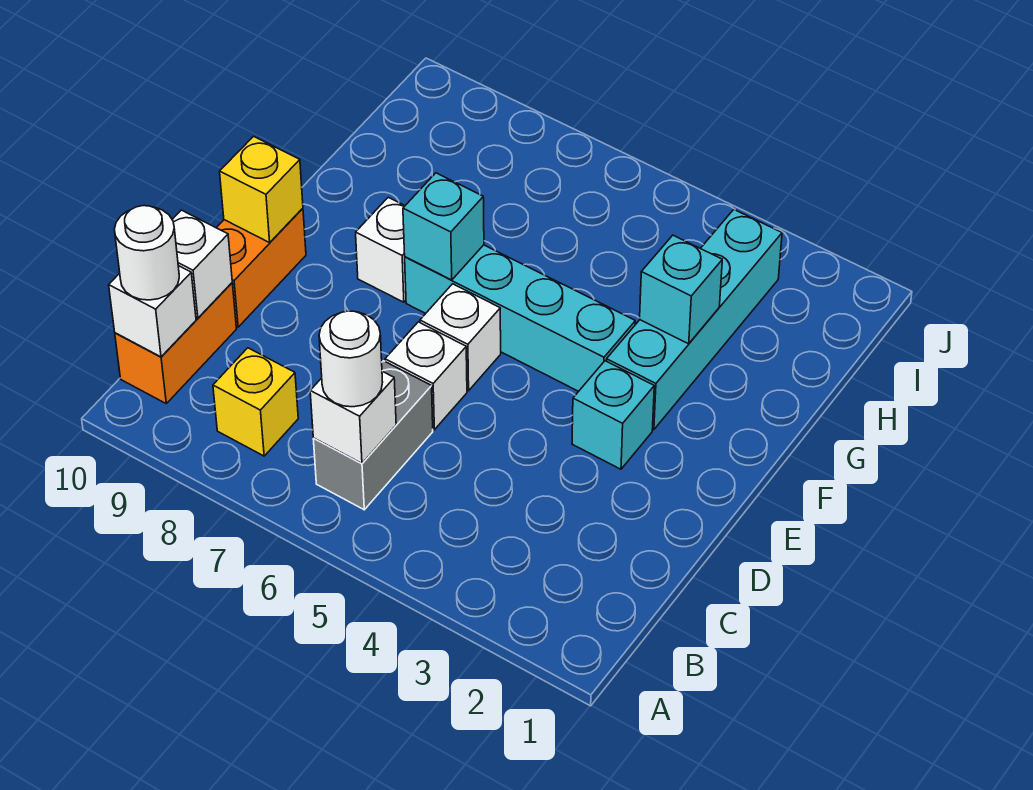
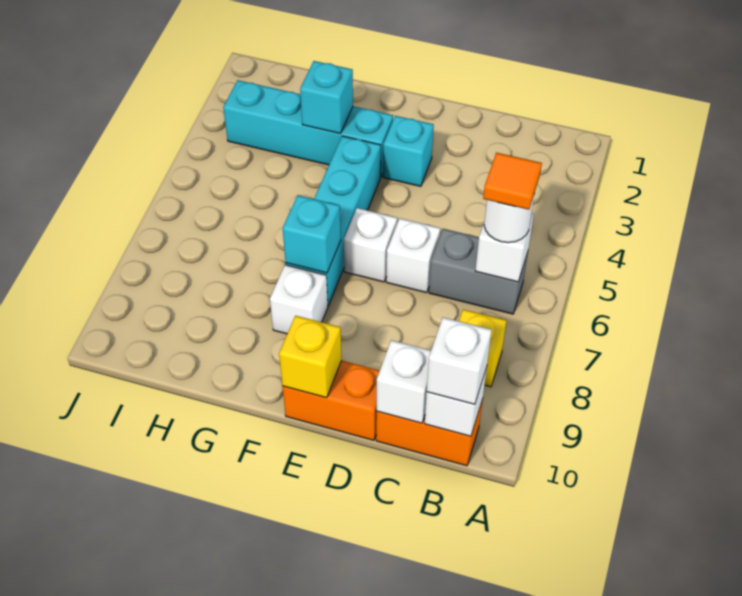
none -> orange 1x1 tile [483,153,542,210]
white 1x1 round brick [114,206,179,300] -> white 1x1 brick [427,317,492,404]

